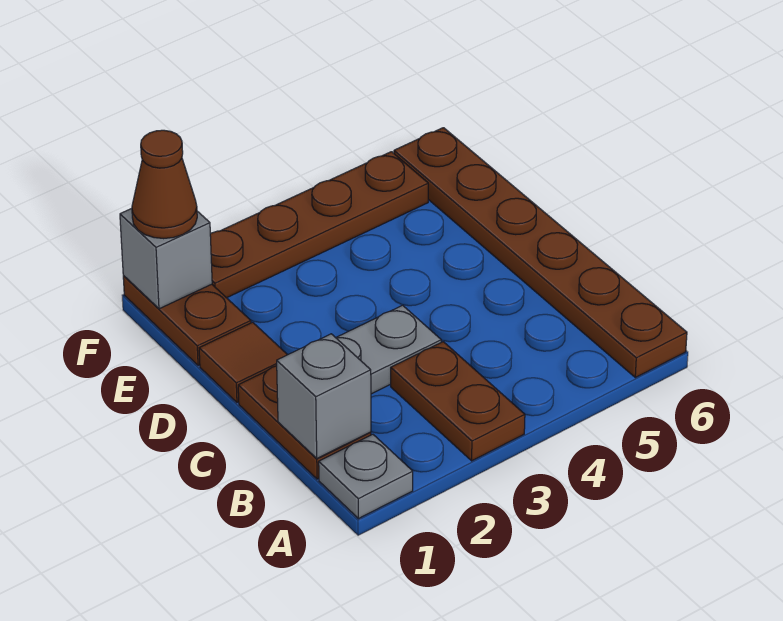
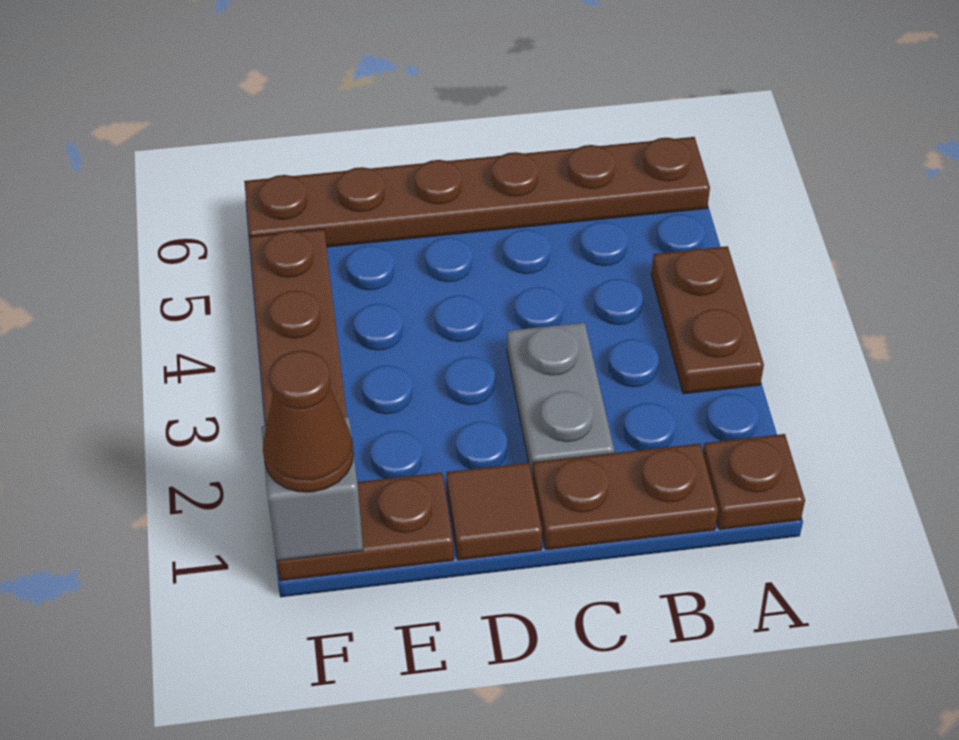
grey 1x1 plate [319,434,413,519] -> brown 1x1 plate [703,434,805,530]
brown 1x2 plate [391,342,525,461] -> brown 1x2 plate turned to [651,246,764,394]
grey 1x1 brick [277,334,371,458] -> none

